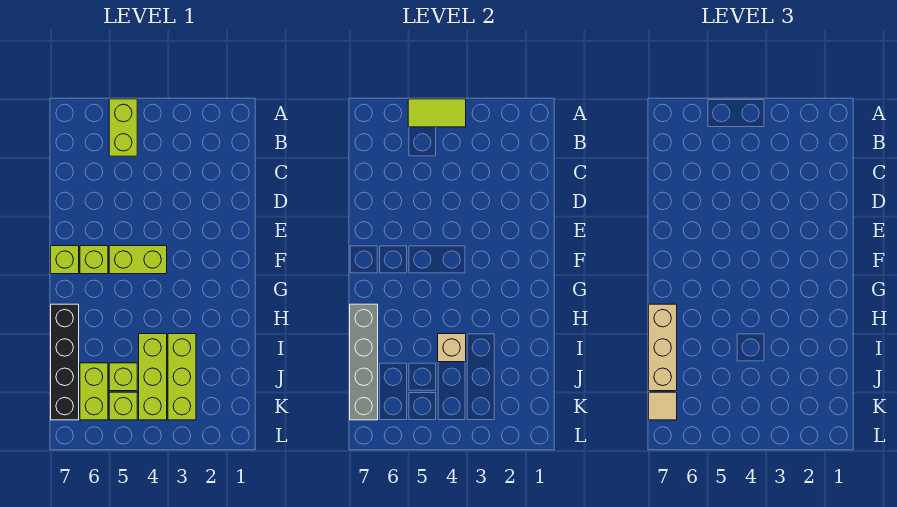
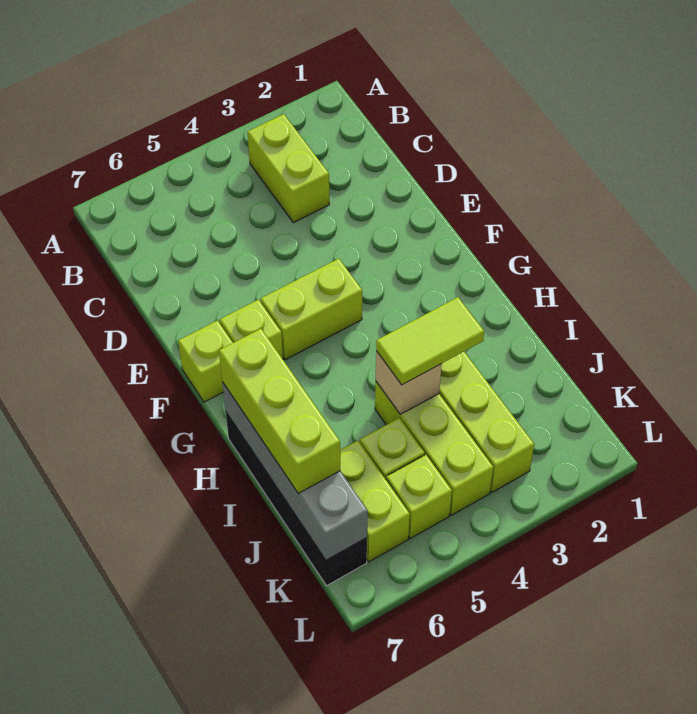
lime 1x2 tile [408,99,466,127] -> lime 1x2 tile moved to [376,297,484,385]
lime 1x2 brick [109,99,137,156] -> lime 1x2 brick moved to [247,114,329,223]
tan 1x3 brick [649,304,677,391] -> lime 1x3 brick [219,329,340,493]
tan 1x1 tile [649,392,677,420] -> none

